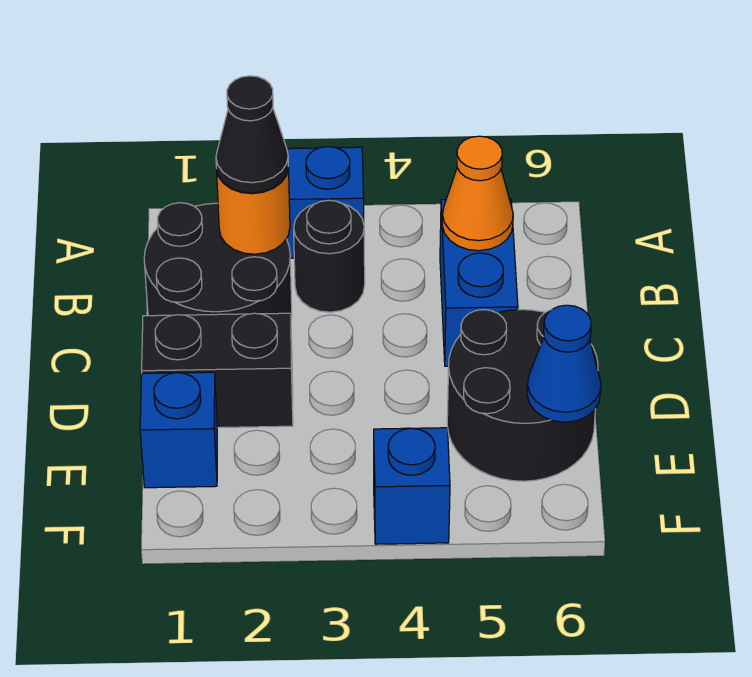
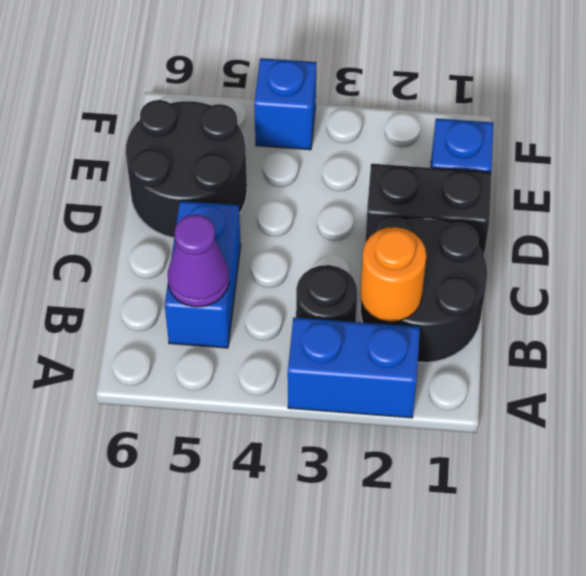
black 1x1 cone [216,76,288,193] -> none
orange 1x1 cone [442,136,513,251] -> purple 1x1 cone [168,215,229,307]
blue 1x1 cone [527,305,601,422] -> none

